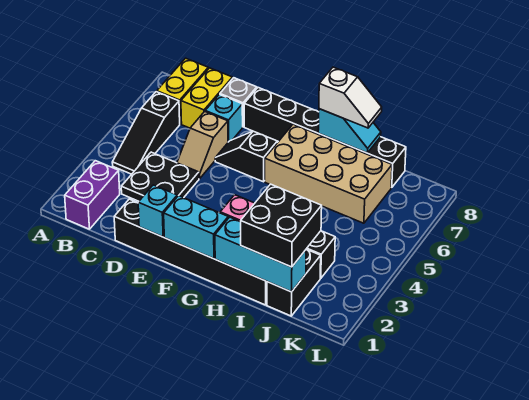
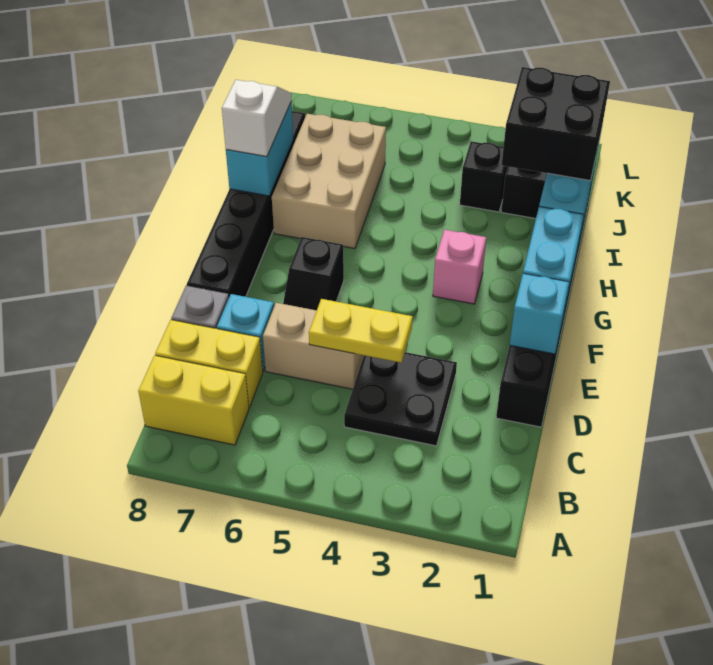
purple 1x2 brick [65,161,120,229] -> none
black 1x3 slope [112,92,180,174] -> none
none -> yellow 1x2 plate [309,299,412,363]
tan 1x2 slope [177,111,228,179] -> tan 1x2 brick [263,303,364,389]
tan 2x4 brick [265,124,392,223] -> tan 2x3 brick [272,114,386,249]
cyan 1x2 slope [318,109,381,153] -> cyan 1x2 brick [226,101,293,196]

